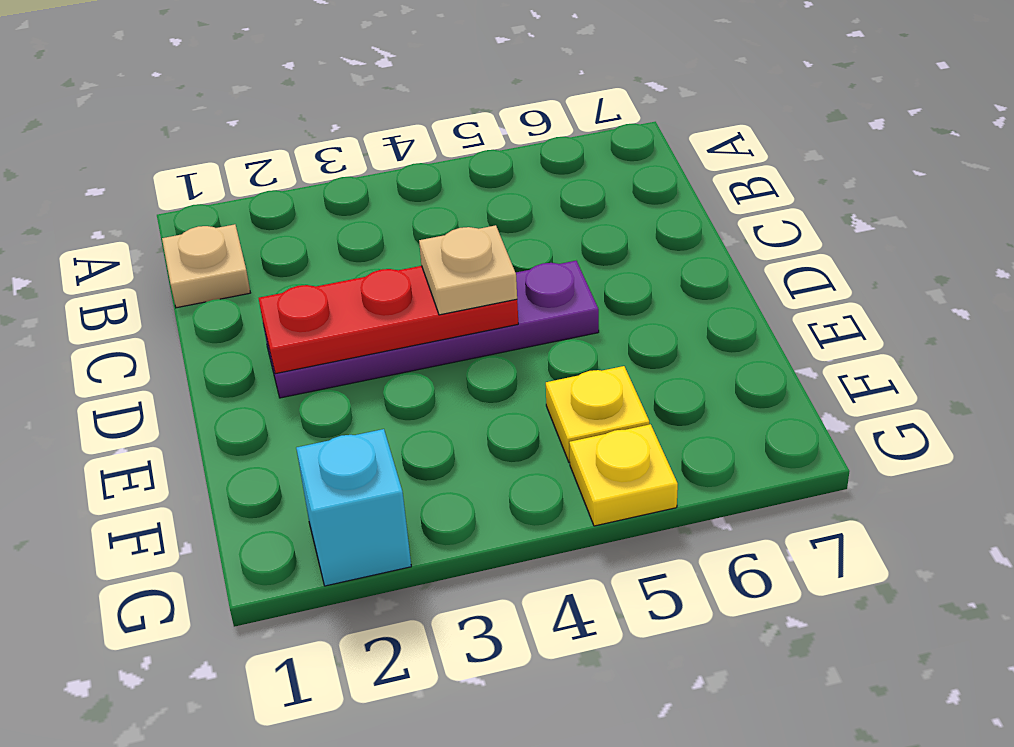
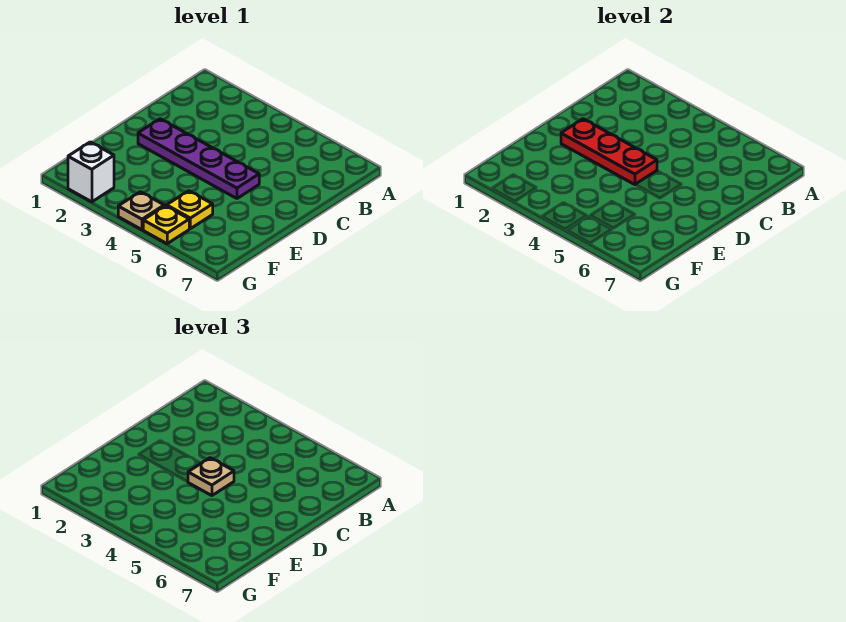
tan 1x1 plate [162,224,250,308] -> tan 1x1 plate moved to [118,192,164,230]
cyan 1x1 brick [296,429,411,586] -> white 1x1 brick [68,142,114,202]

